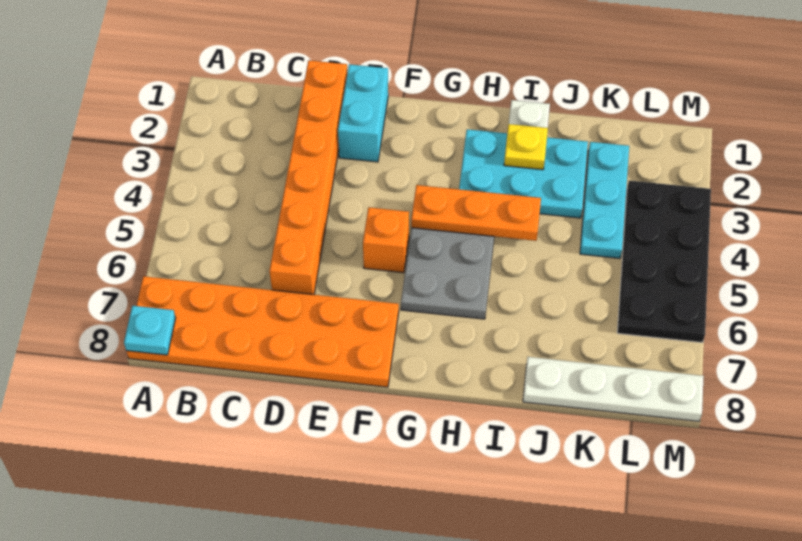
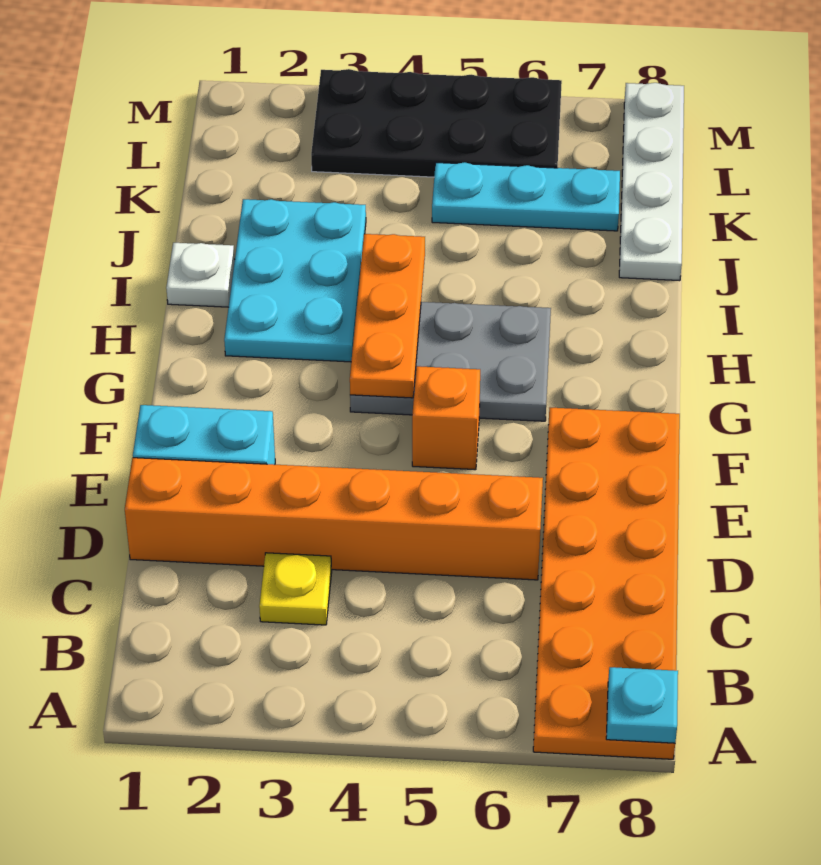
yellow 1x1 plate [504,124,548,170] -> yellow 1x1 plate moved to [259,553,332,625]
cyan 1x3 plate [580,142,629,258] -> cyan 1x3 plate moved to [432,162,620,231]

